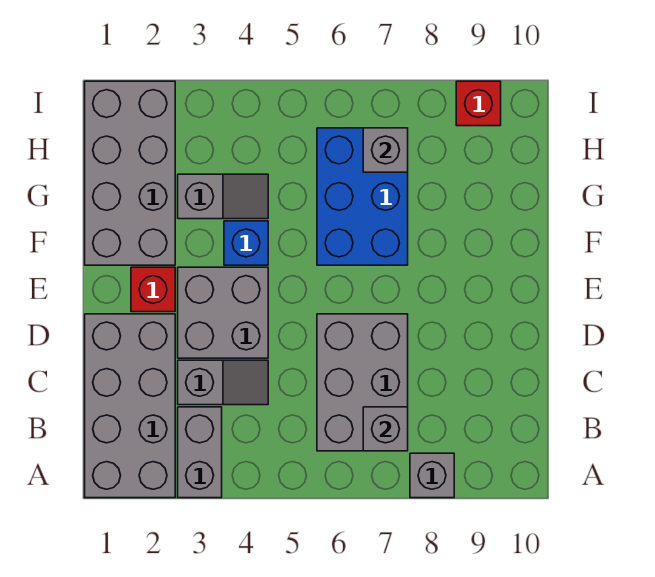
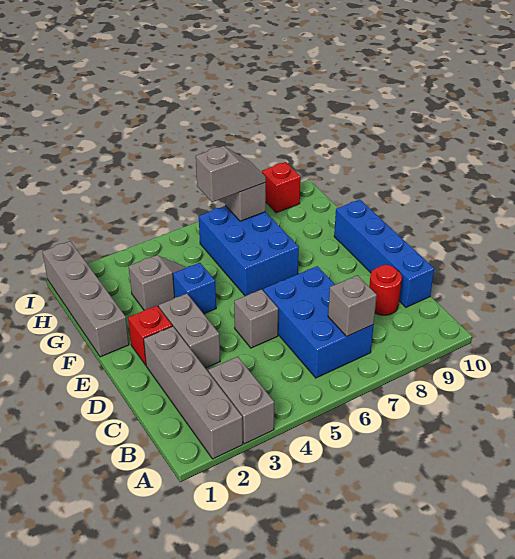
grey 2x4 brick [85,314,175,498] -> grey 1x4 brick [144,326,243,459]
grey 1x1 brick [410,453,454,498] -> grey 1x1 brick moved to [234,289,278,348]
grey 2x3 brick [317,314,408,451] -> blue 2x3 brick [263,266,374,378]
grey 1x2 slope [178,360,268,405] -> grey 1x2 slope moved to [196,146,266,202]
none -> red 1x1 round brick [369,265,402,315]
none -> blue 1x4 brick [334,200,434,307]
grey 2x2 brick [178,267,268,358] -> grey 1x2 brick [159,294,220,368]
grey 2x4 brick [85,81,175,265] -> grey 1x4 brick [42,241,129,357]

